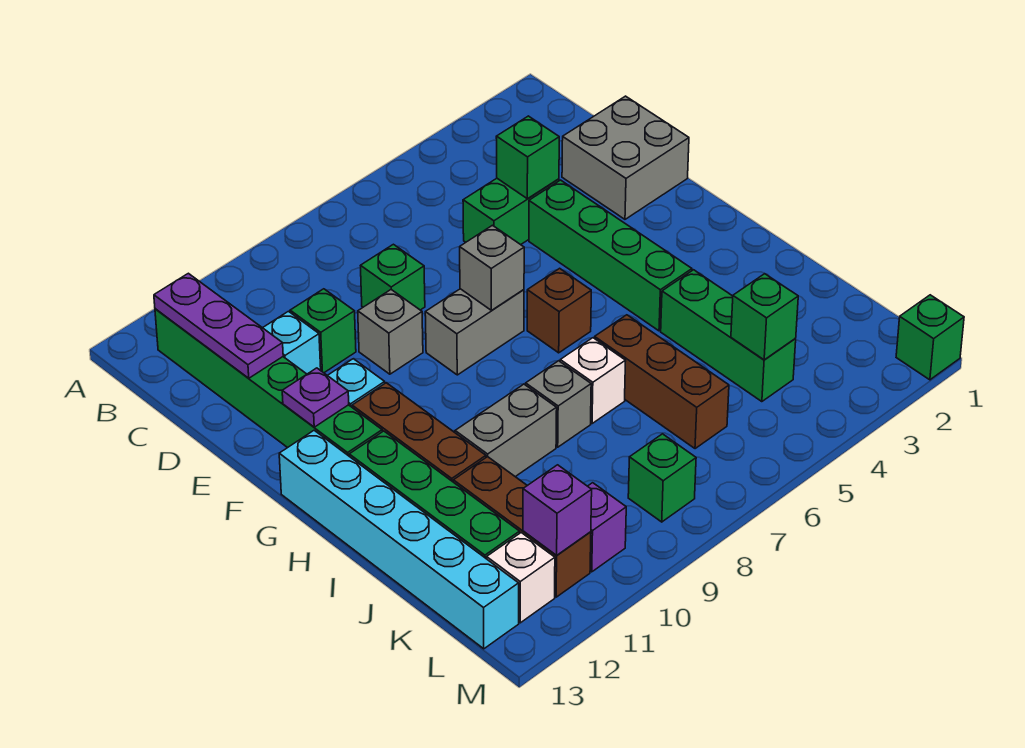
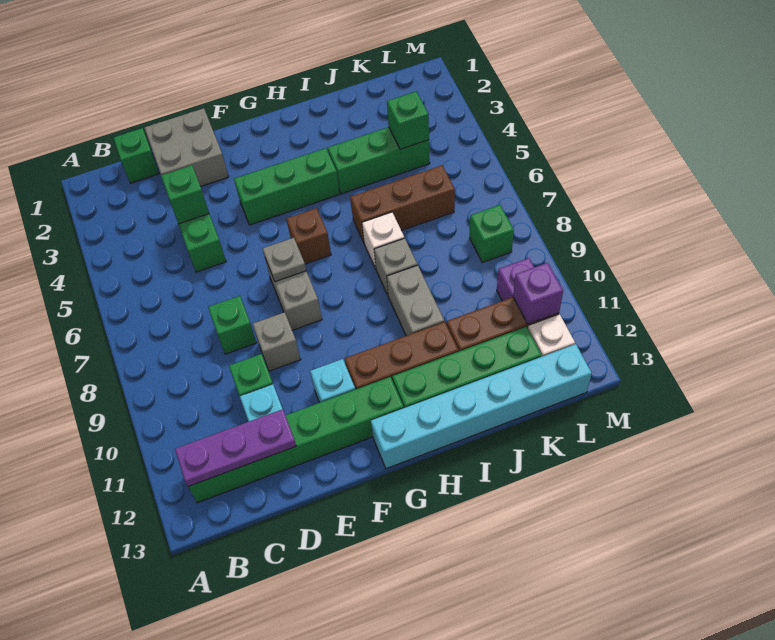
green 1x4 brick [529,180,692,331] -> green 1x3 brick [234,148,340,225]
grey 1x1 brick [460,225,524,310] -> grey 1x1 plate [263,238,306,282]
purple 1x1 plate [282,368,349,427] -> none
green 1x1 brick [896,295,964,380] -> green 1x1 brick moved to [113,128,159,183]

